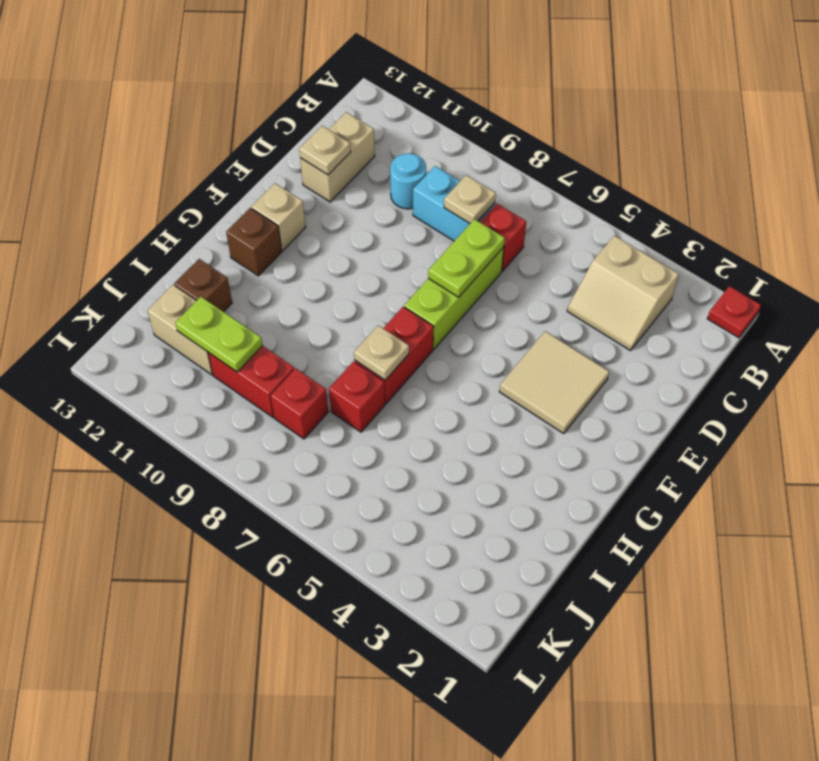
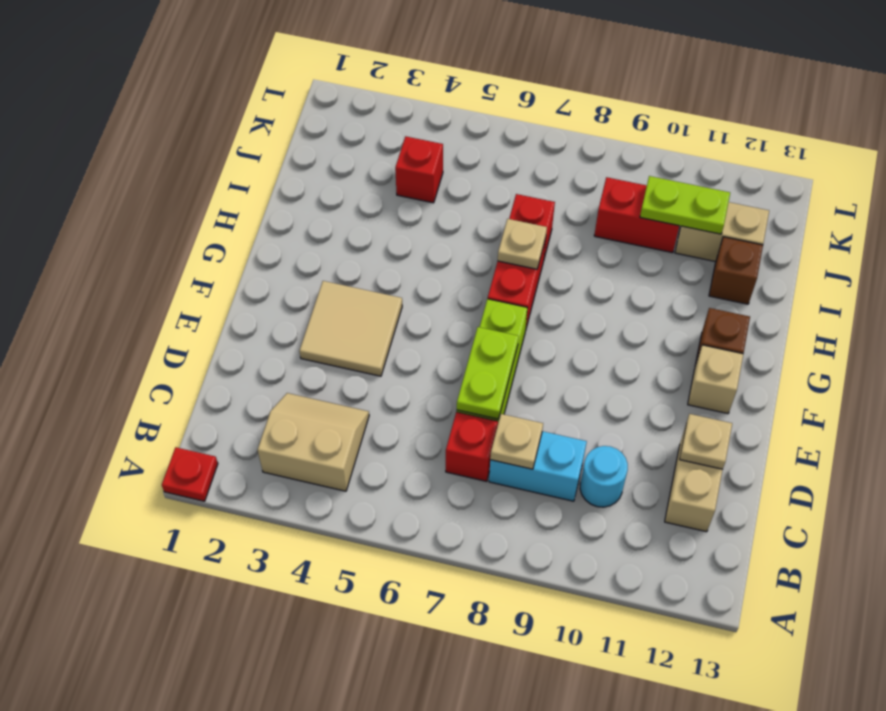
red 1x1 brick [271,368,328,439] -> red 1x1 brick moved to [395,136,443,203]

